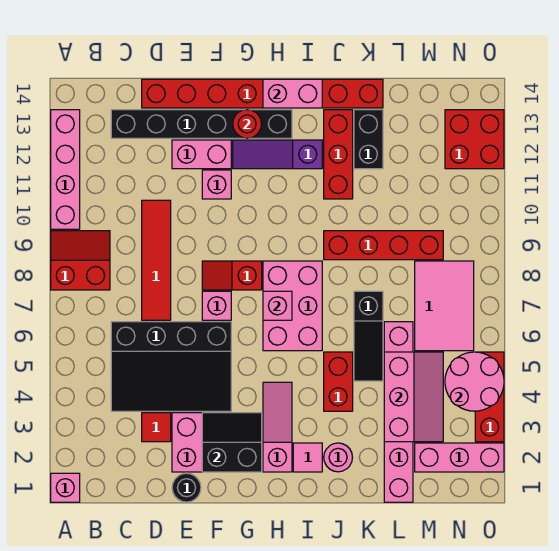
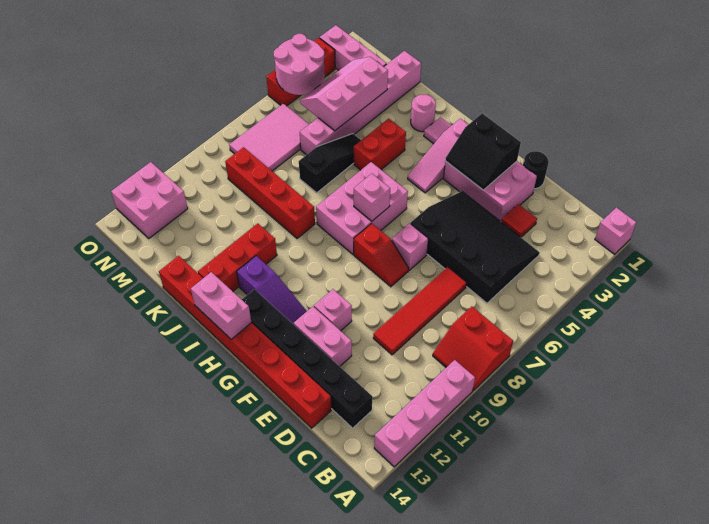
red 1x1 round brick [233,110,262,138] -> none
black 1x2 brick [354,110,383,169] -> none
red 2x2 brick [445,110,504,169] -> pink 2x2 brick [111,162,188,238]

